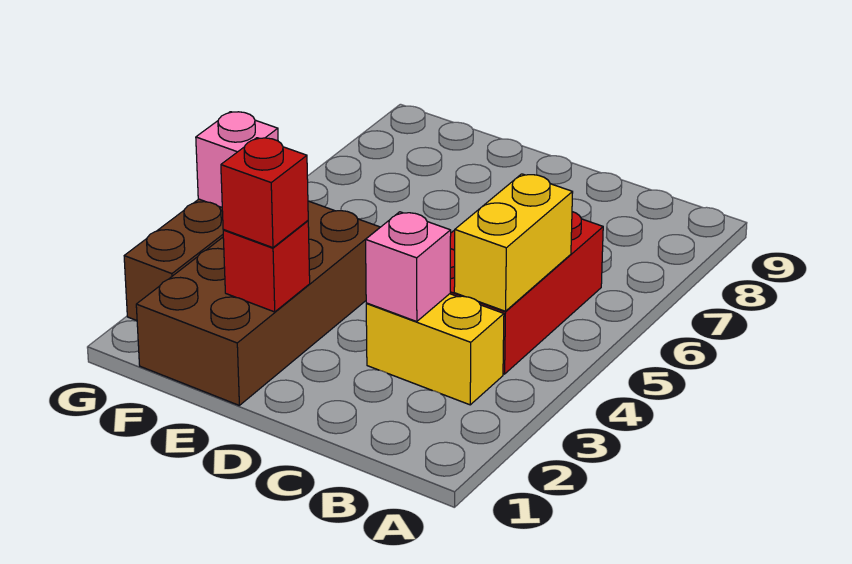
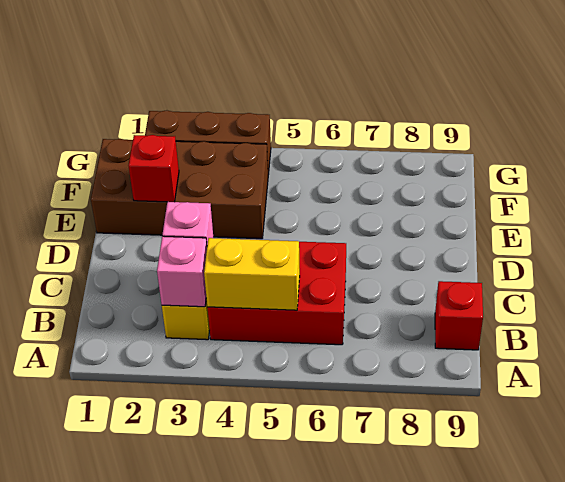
red 1x1 brick [221,138,308,248] -> red 1x1 brick moved to [435,281,483,350]
pink 1x1 brick [196,112,278,207] -> pink 1x1 brick moved to [157,236,207,307]

